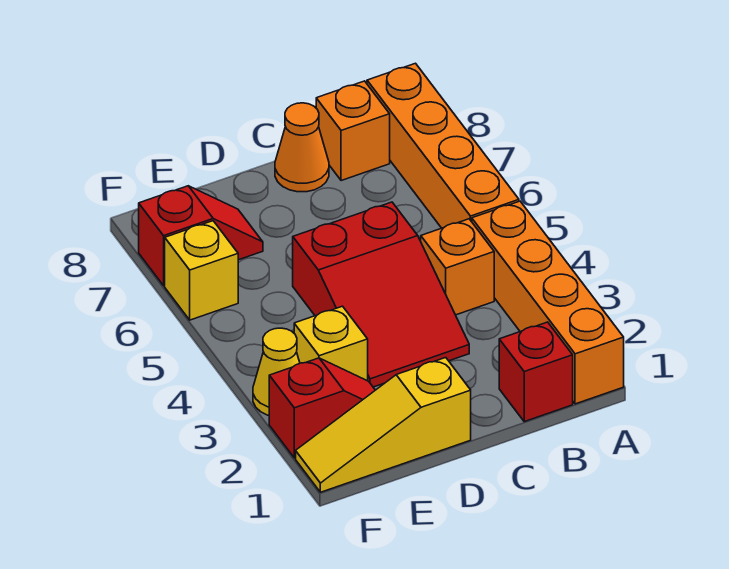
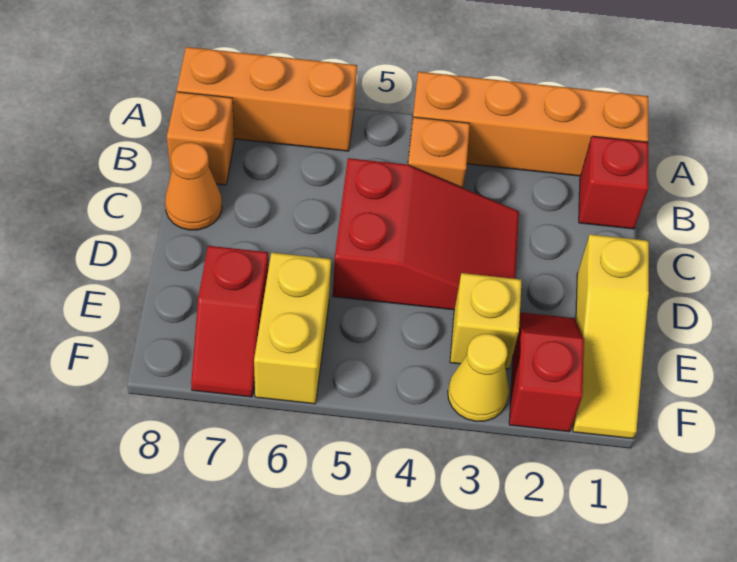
orange 1x4 brick [367,63,519,228] -> orange 1x3 brick [177,47,357,151]
red 1x2 slope [139,186,263,286] -> red 1x2 slope turned to [191,246,268,397]
yellow 1x1 brick [165,221,238,320] -> yellow 1x2 brick [254,252,331,404]

